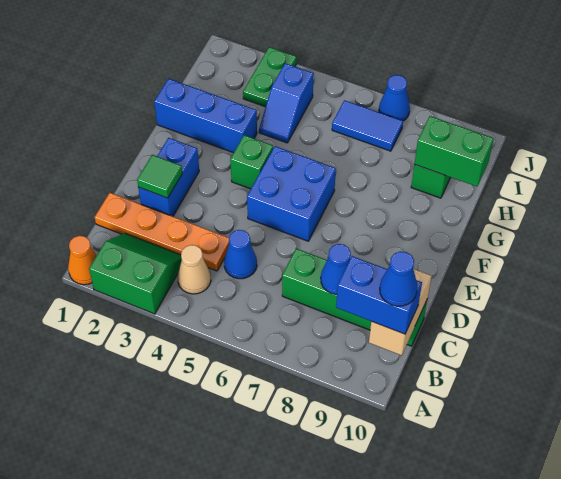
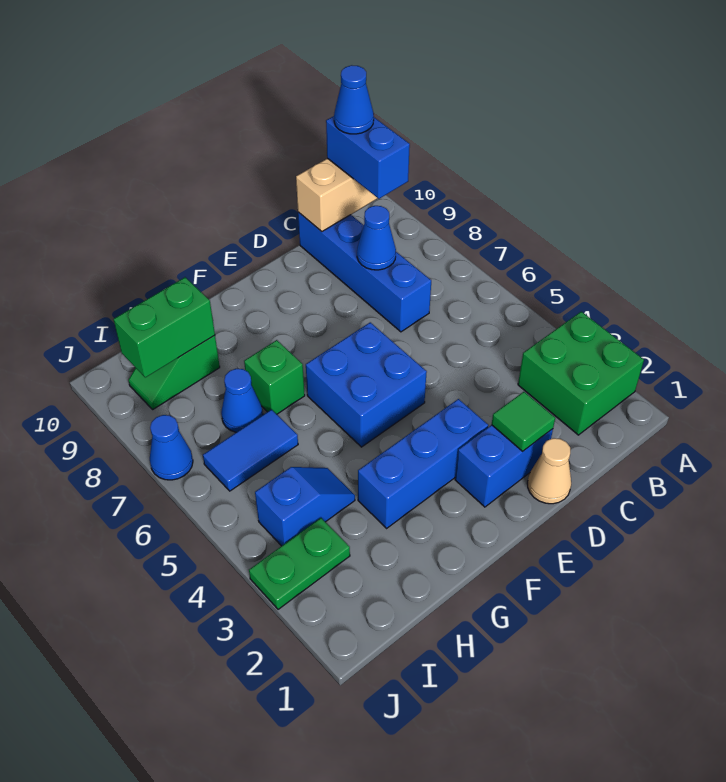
orange 1x1 cone [68,236,97,285] -> none
green 2x2 slope [89,233,182,314] -> green 2x2 brick [518,312,644,435]
tan 1x1 cone [178,245,211,294] -> tan 1x1 cone moved to [528,438,571,504]
orange 1x4 plate [95,193,229,271] -> none
blue 1x1 cone [224,230,257,279] -> blue 1x1 cone moved to [221,369,263,432]
green 1x4 brick [282,248,427,346] -> blue 1x4 brick [298,212,431,332]
green 1x1 brick [230,135,273,189] -> green 1x1 brick moved to [244,340,305,414]
blue 1x3 brick [154,79,257,153] -> blue 1x3 brick turned to [358,399,488,528]
green 1x2 brick [414,116,494,187] -> green 1x2 brick turned to [113,277,215,377]
blue 1x2 tile [332,100,403,151] -> blue 1x2 tile turned to [203,410,298,491]

